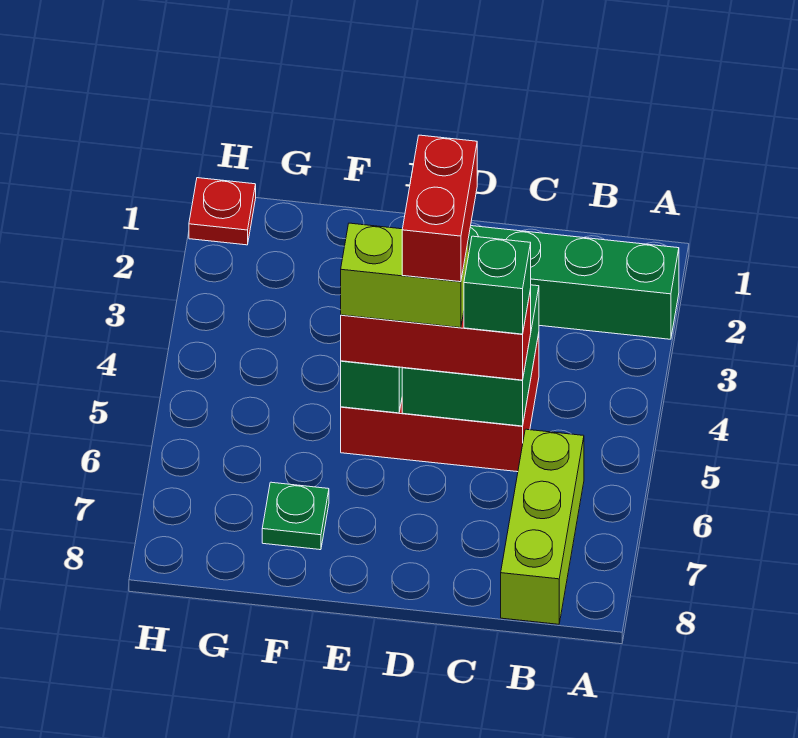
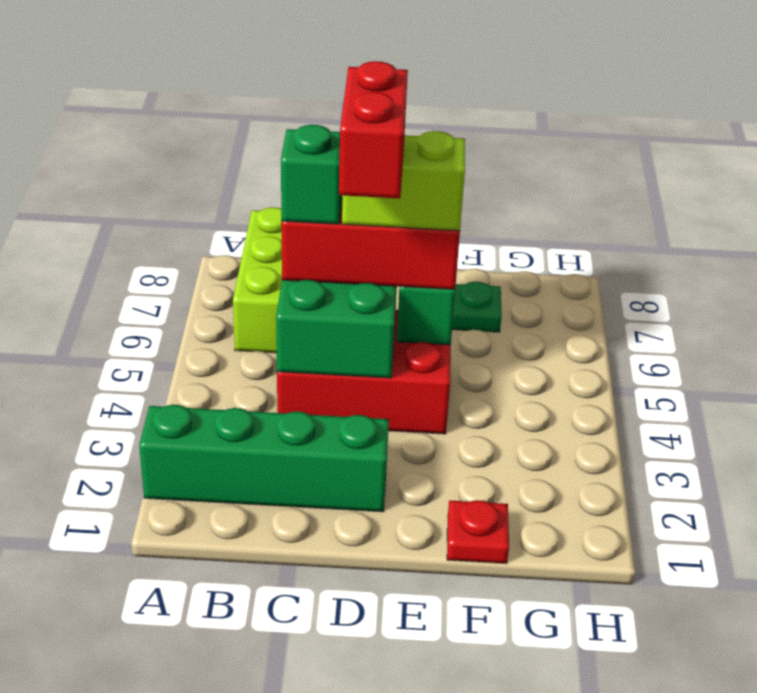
red 1x1 plate [189,178,256,245] -> red 1x1 plate moved to [447,500,509,564]

